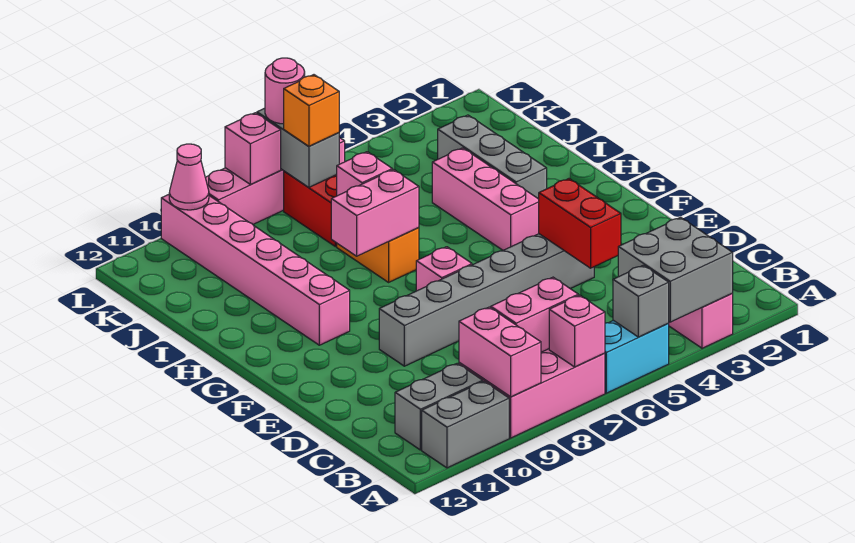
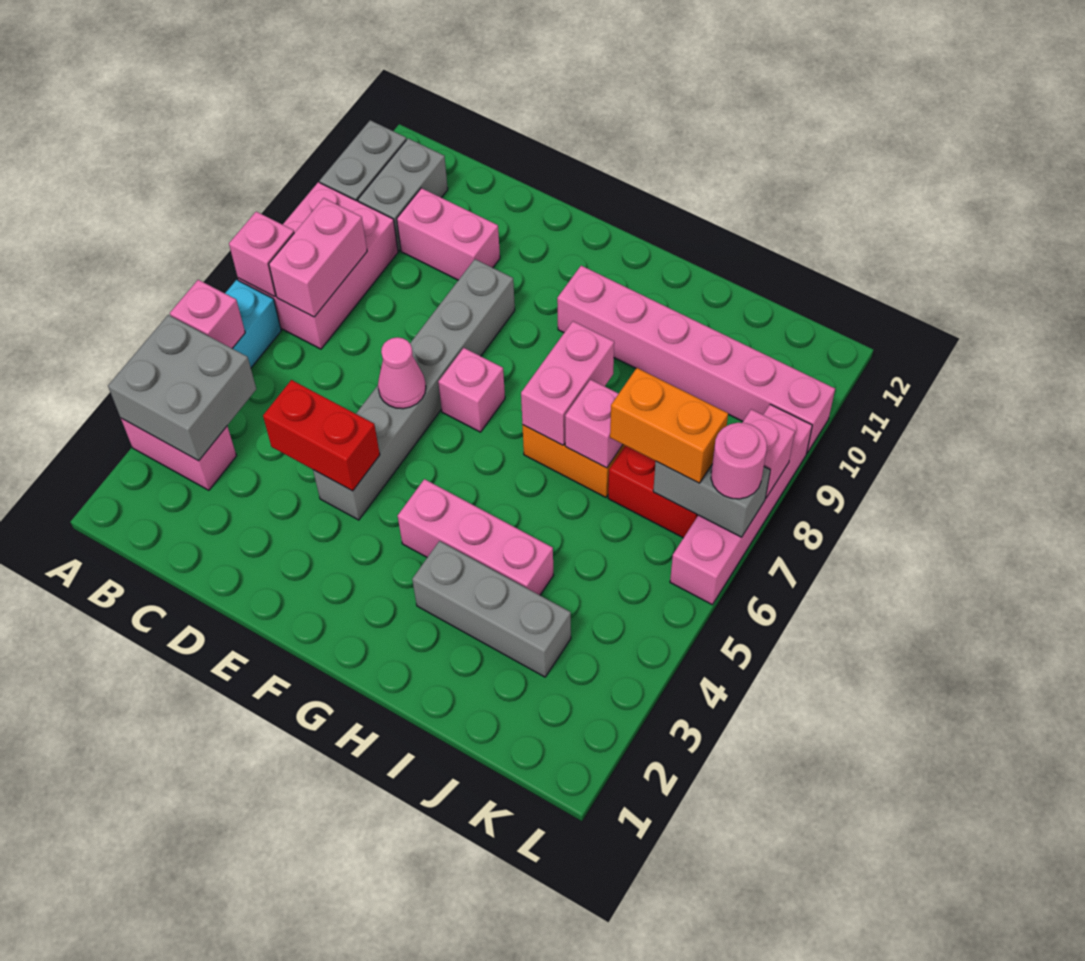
grey 1x1 brick [613,265,669,337] -> pink 1x1 brick [170,280,245,349]
pink 1x2 brick [459,307,541,397] -> pink 1x2 brick moved to [397,188,500,280]
orange 1x1 brick [284,75,339,146] -> orange 1x2 brick [610,368,728,483]
pink 1x1 cone [169,144,209,210] -> pink 1x1 cone moved to [378,337,426,409]

